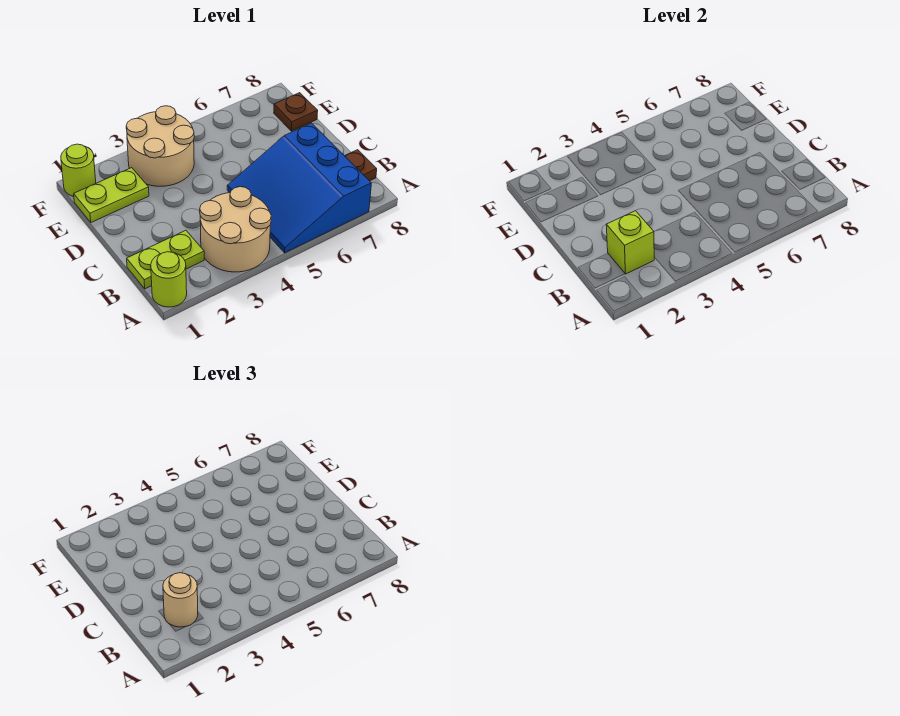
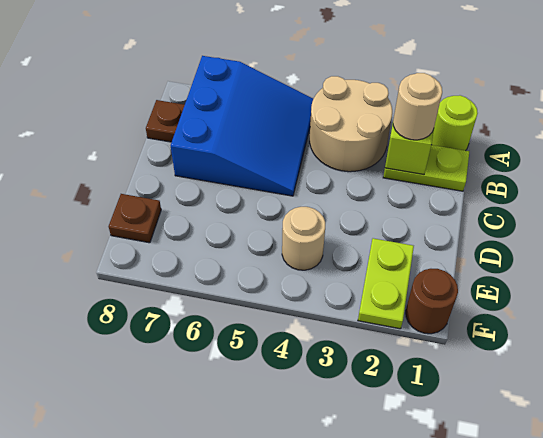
lime 1x2 plate [74,168,149,222] -> lime 1x2 plate turned to [358,238,414,329]
tan 2x2 round brick [126,106,194,186] -> tan 1x1 round brick [282,207,325,270]
lime 1x1 round brick [61,144,96,197] -> brown 1x1 round brick [406,269,458,334]

